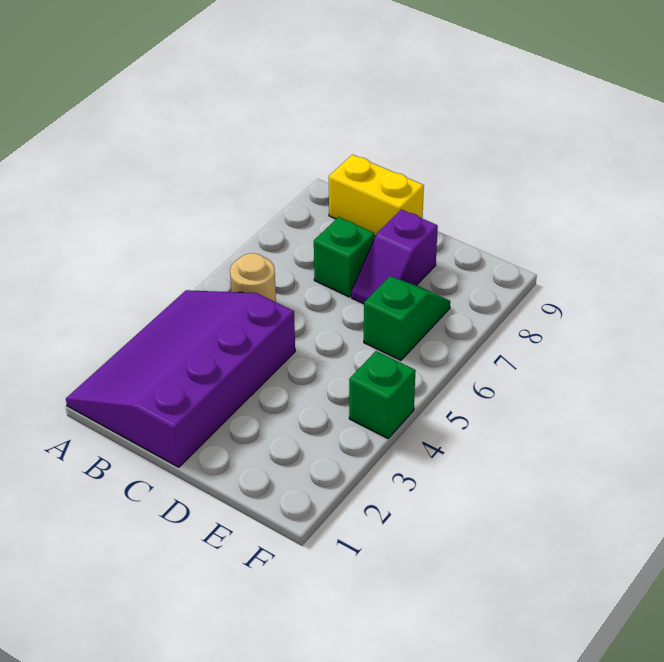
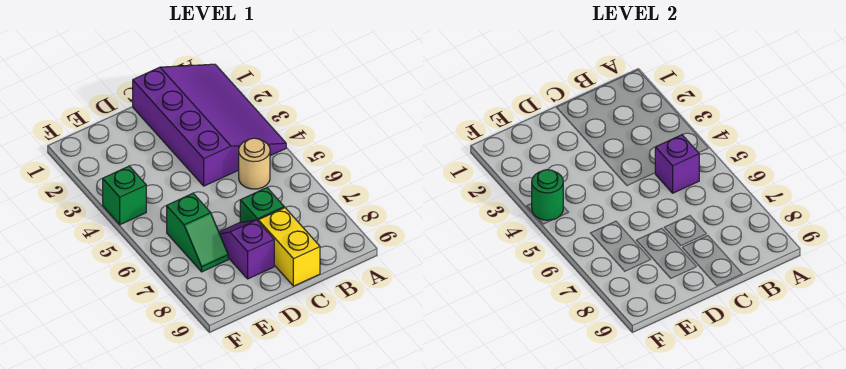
none -> purple 1x1 brick [655,135,699,193]
yellow 1x2 brick [329,155,424,236] -> yellow 1x2 brick turned to [258,208,320,286]
none -> green 1x1 round brick [532,170,563,220]

